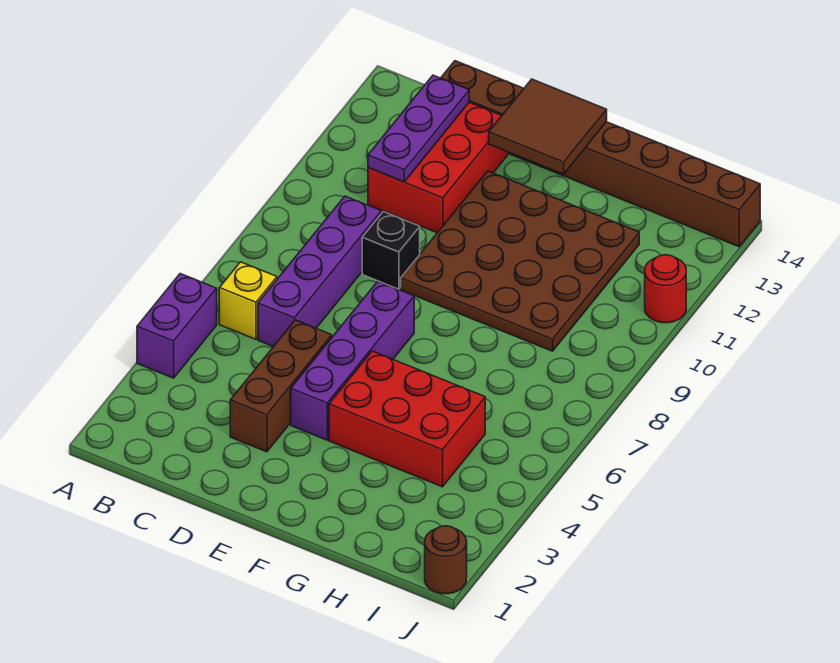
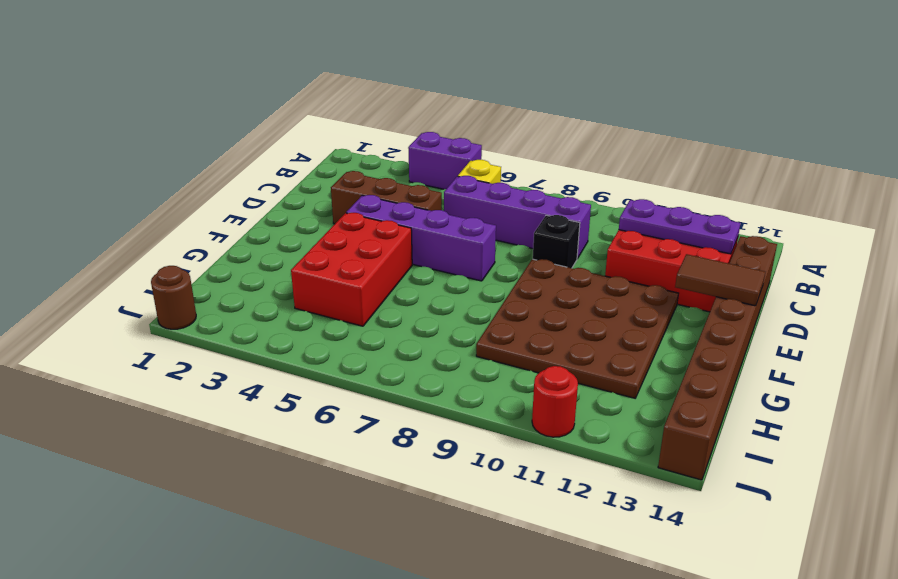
brown 2x2 tile [489,79,607,174] -> brown 1x2 tile [675,254,765,306]

